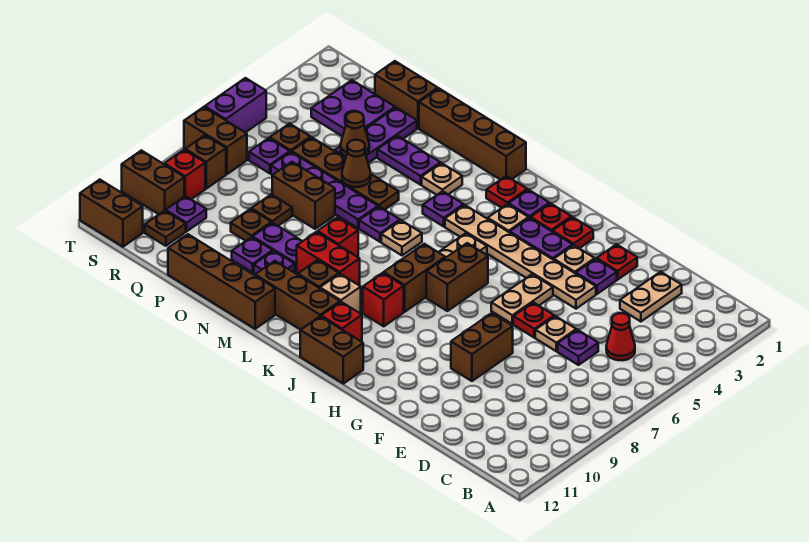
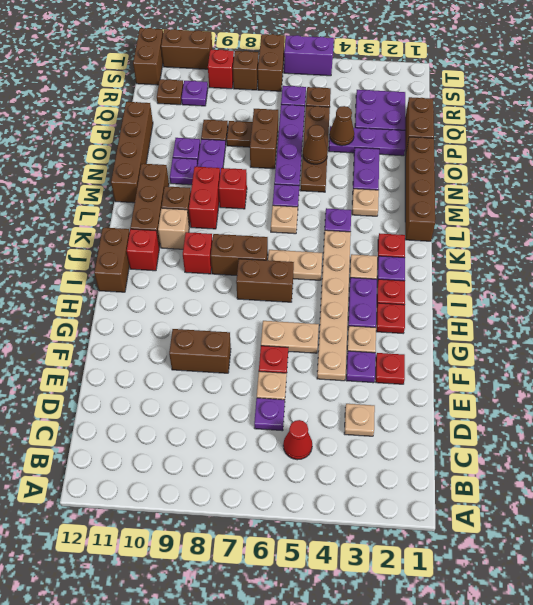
tan 1x2 plate [620,272,682,322] -> tan 1x1 plate [344,404,375,436]
brown 1x2 brick [122,150,184,214] -> brown 1x2 brick turned to [161,29,212,69]

